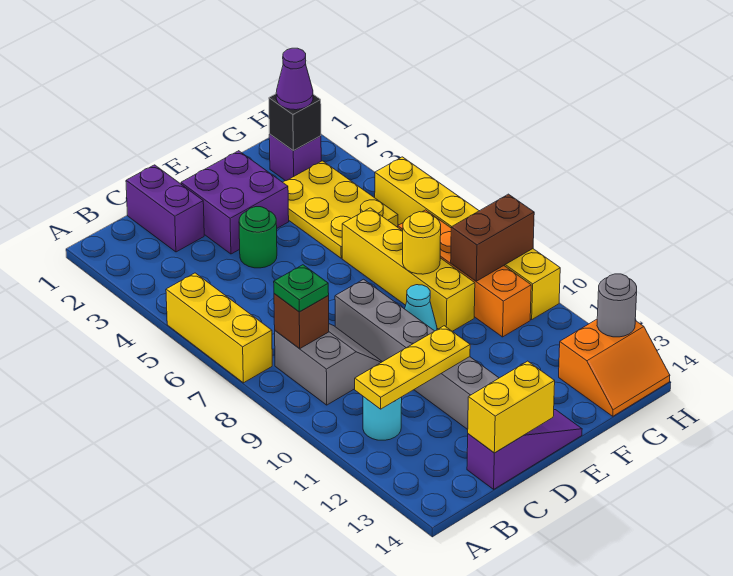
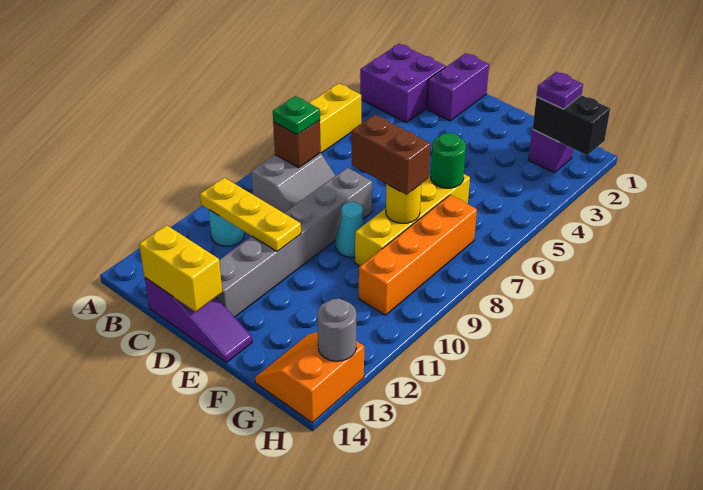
purple 2x2 brick [181,151,289,254] -> purple 2x2 brick moved to [360,44,446,122]
green 1x1 round brick [239,207,277,268] -> green 1x1 round brick moved to [430,133,466,188]
yellow 2x3 plate [283,161,398,258] -> none
black 1x1 brick [269,94,321,150] -> black 1x2 brick [532,95,610,155]
purple 1x1 cone [276,48,313,110] -> purple 1x1 plate [537,72,583,109]
brown 1x2 brick [451,194,534,281] -> brown 1x2 brick moved to [352,115,431,195]
orange 2x2 slope [559,319,670,416] -> orange 2x2 slope turned to [255,332,364,423]
yellow 1x6 brick [375,157,560,320] -> none

